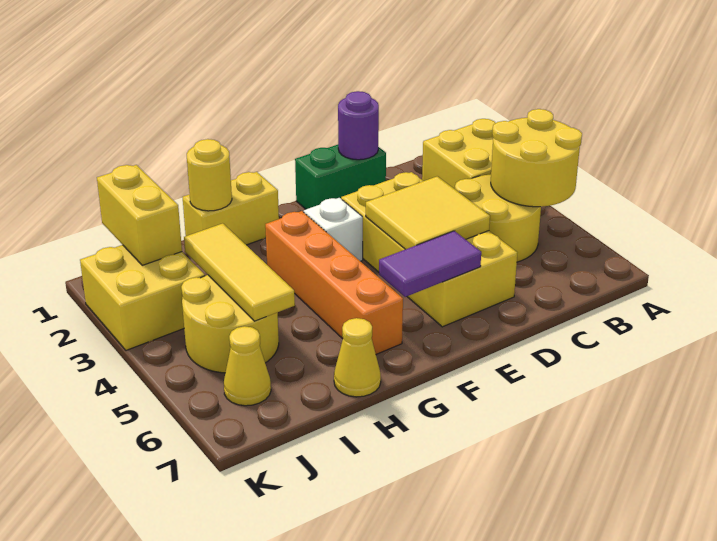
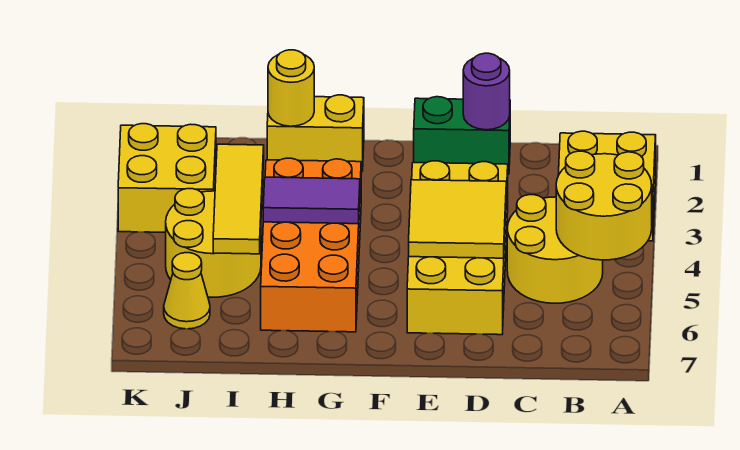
purple 1x2 tile [379,231,481,297] -> purple 1x2 tile moved to [263,177,360,224]
white 1x1 brick [304,198,363,261] -> none
orange 1x4 brick [265,211,403,354] -> orange 2x4 brick [261,158,361,332]
yellow 1x1 cone [334,318,381,397] -> none
yellow 1x2 brick [97,165,182,265] -> none

